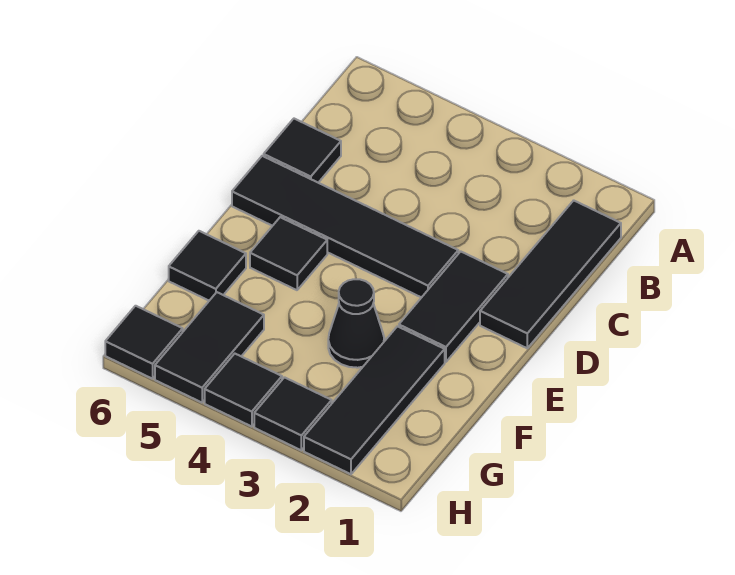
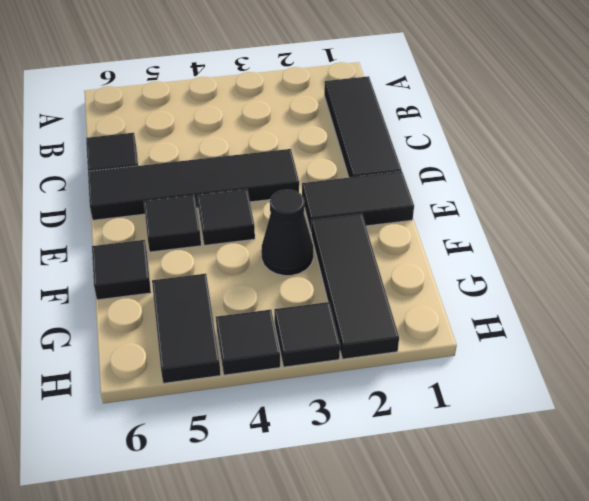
black 1x2 tile [399,252,508,362] -> black 1x2 tile turned to [302,172,414,232]
black 1x1 tile [105,306,183,379] -> black 1x1 tile moved to [197,189,255,246]

